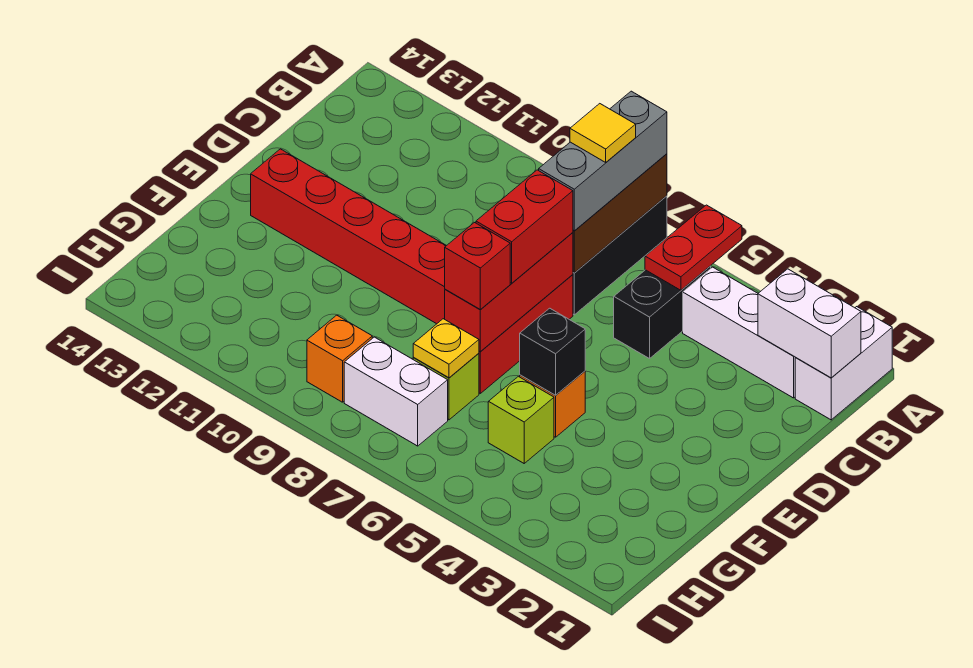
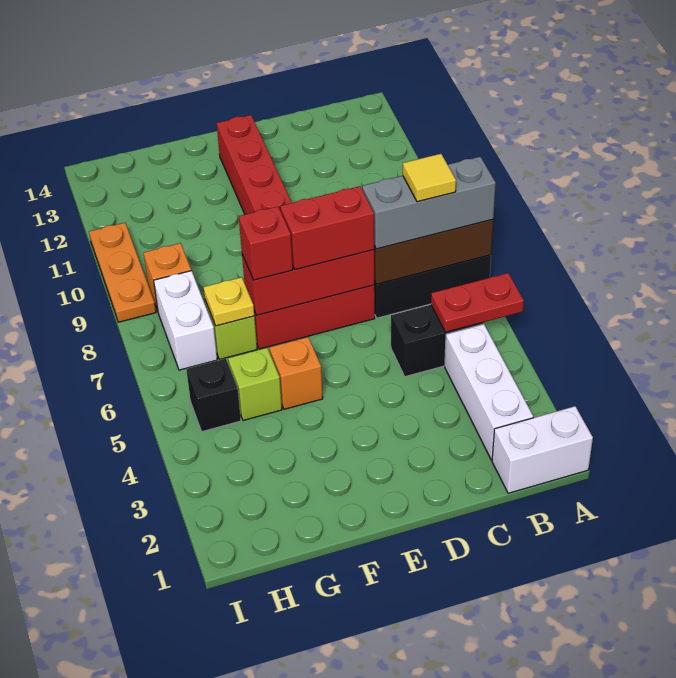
white 1x2 brick [758,269,861,378] -> none
black 1x1 brick [520,308,585,395] -> black 1x1 brick moved to [186,359,241,432]
none -> orange 1x3 plate [89,223,156,322]

